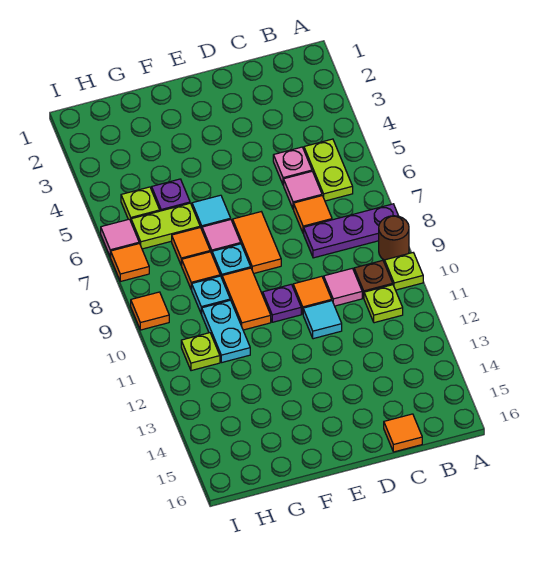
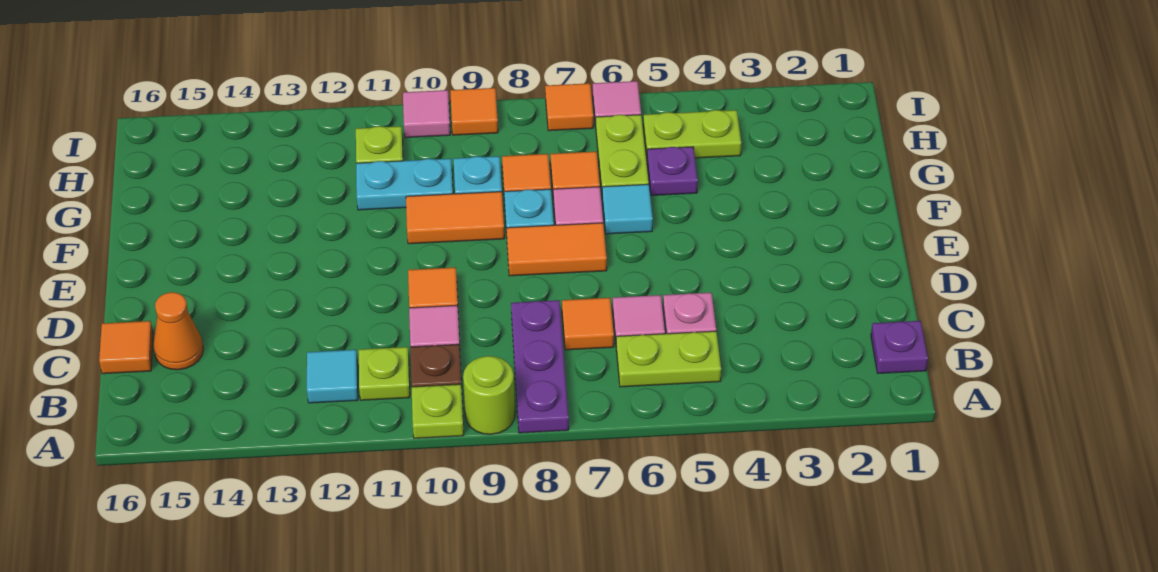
brown 1x1 round brick [379,216,409,260] -> lime 1x1 round brick [463,356,515,434]
none -> orange 1x1 cone [153,292,203,370]
cyan 1x1 tile [303,301,342,339] -> cyan 1x1 tile moved to [307,350,358,403]
purple 1x1 plate [263,284,301,322] -> purple 1x1 plate moved to [871,321,928,373]
lime 1x1 plate [121,187,160,221] -> lime 1x2 plate [643,110,741,158]
none -> pink 1x1 tile [403,90,450,138]

